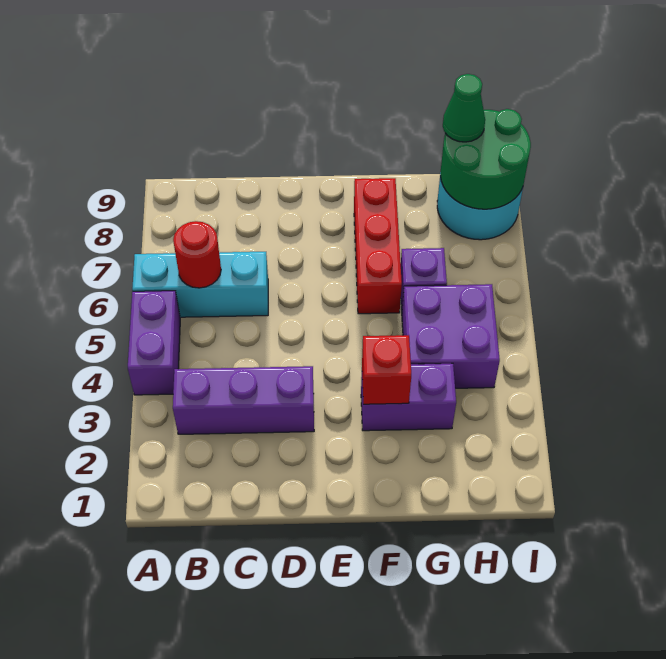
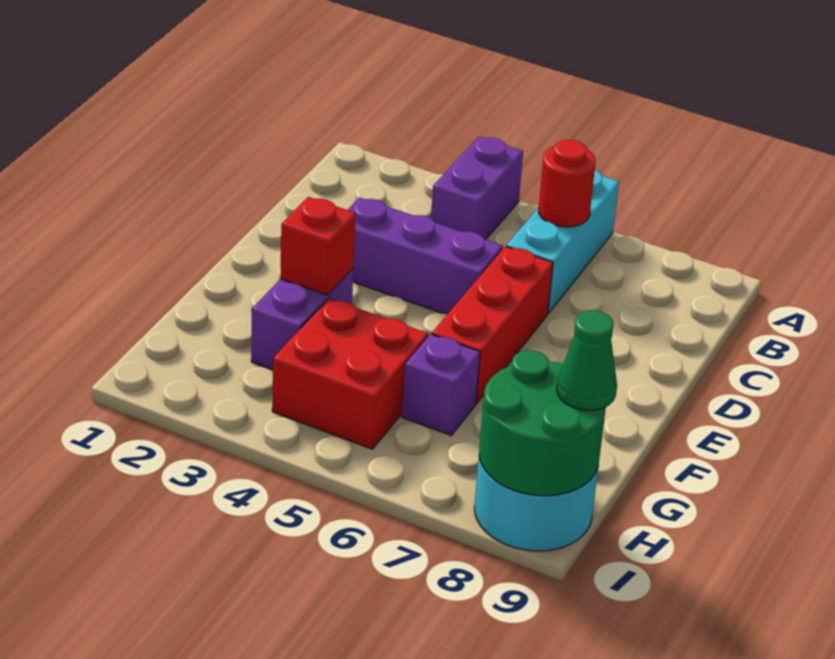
purple 1x2 brick [128,291,180,395] -> purple 1x2 brick turned to [431,137,523,240]
purple 1x3 brick [173,366,314,434] -> purple 1x3 brick turned to [348,197,503,314]
red 1x3 brick [354,178,402,314] -> red 1x3 brick turned to [432,246,553,403]
purple 2x2 brick [402,284,500,388] -> red 2x2 brick [272,298,428,449]

